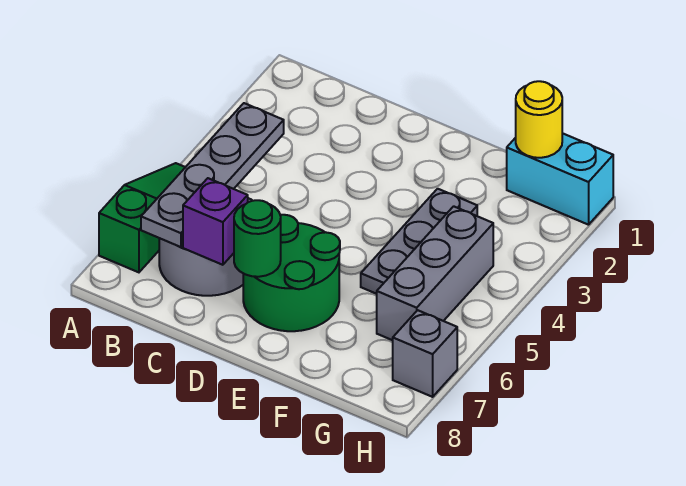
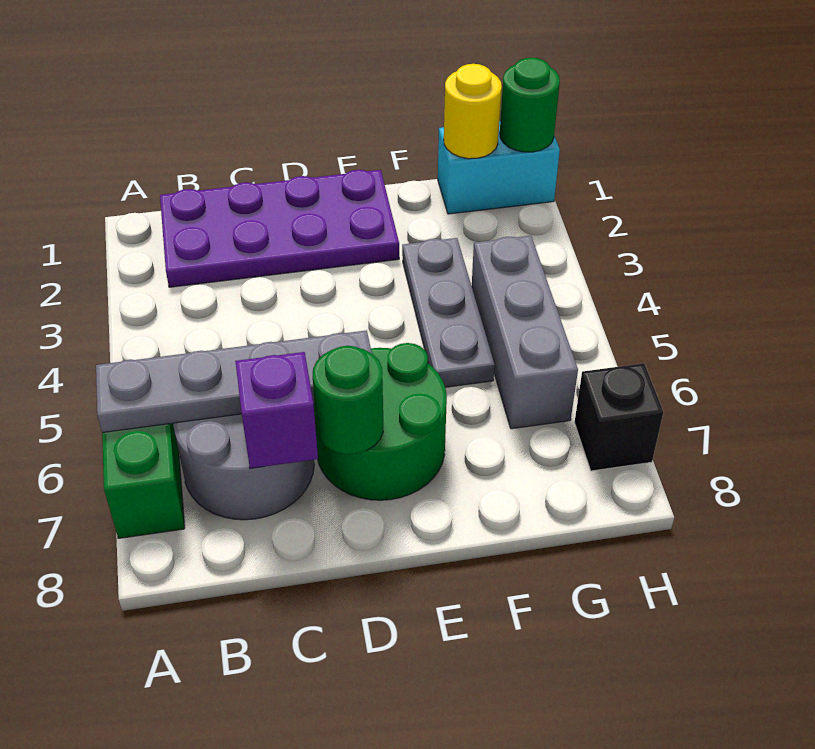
none -> purple 2x4 plate [160,170,399,287]
grey 1x4 plate [141,103,284,247] -> grey 1x4 plate turned to [96,330,372,433]
none -> green 1x1 round brick [500,58,560,152]
grey 1x1 brick [393,310,457,397] -> black 1x1 brick [574,363,663,471]

